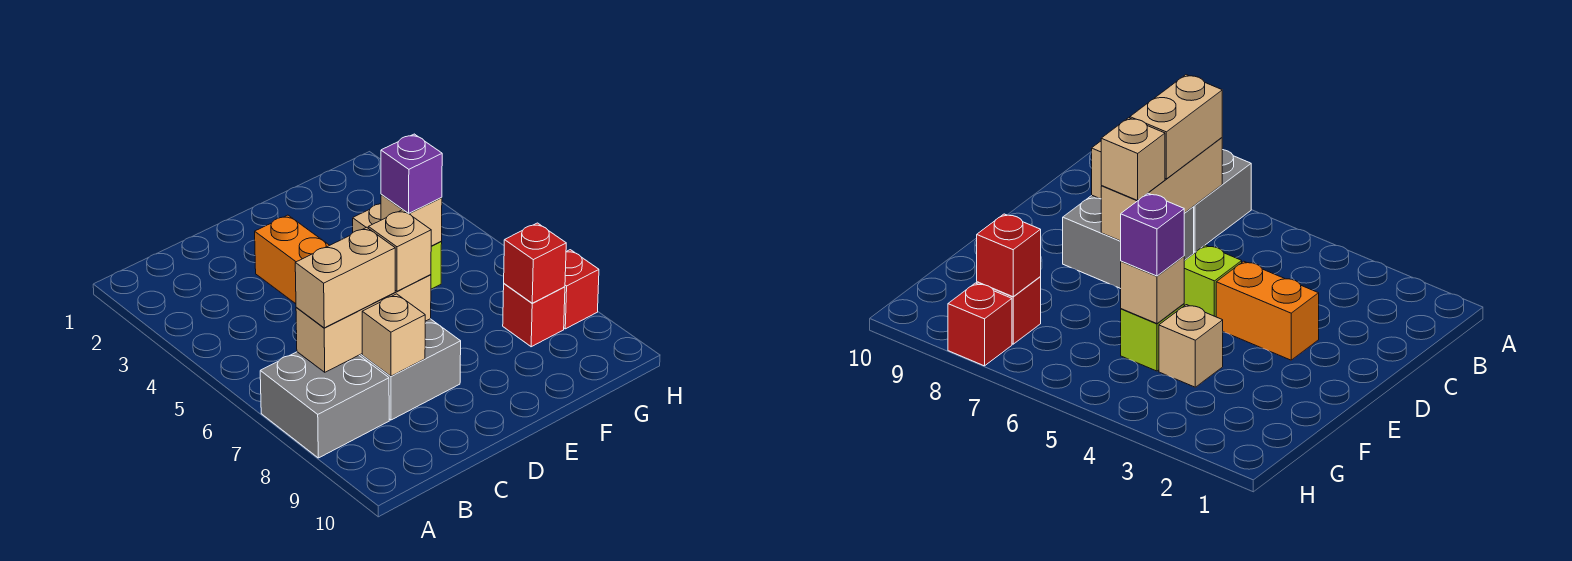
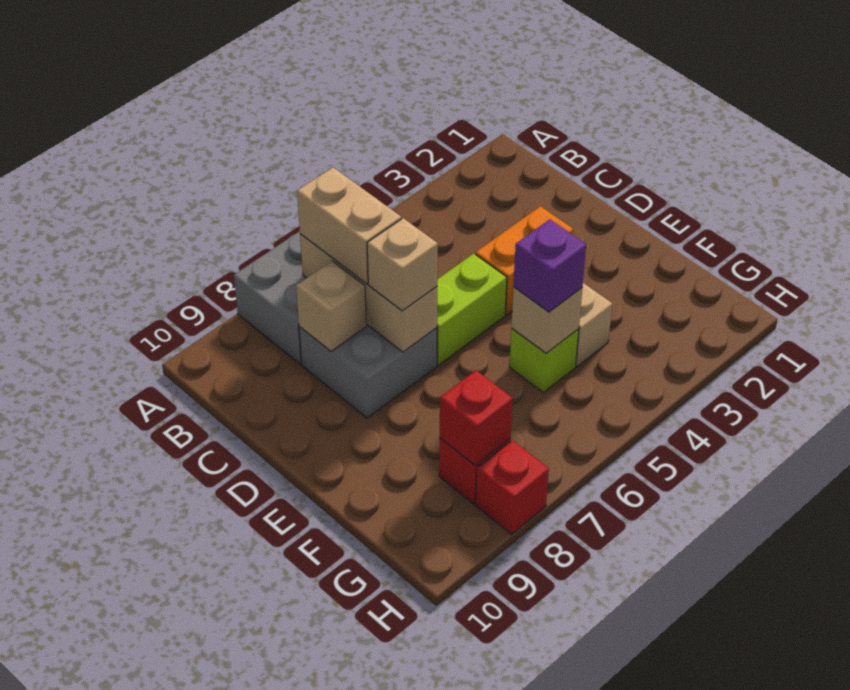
lime 1x1 brick [1184,245,1242,317] -> lime 1x2 brick [437,253,507,365]

